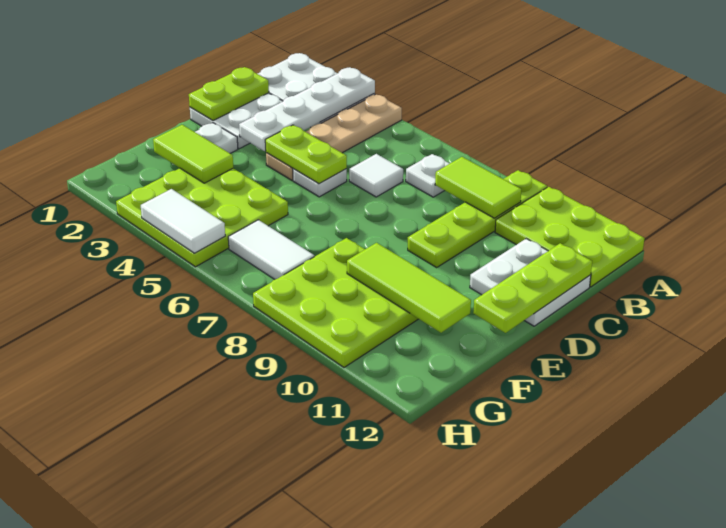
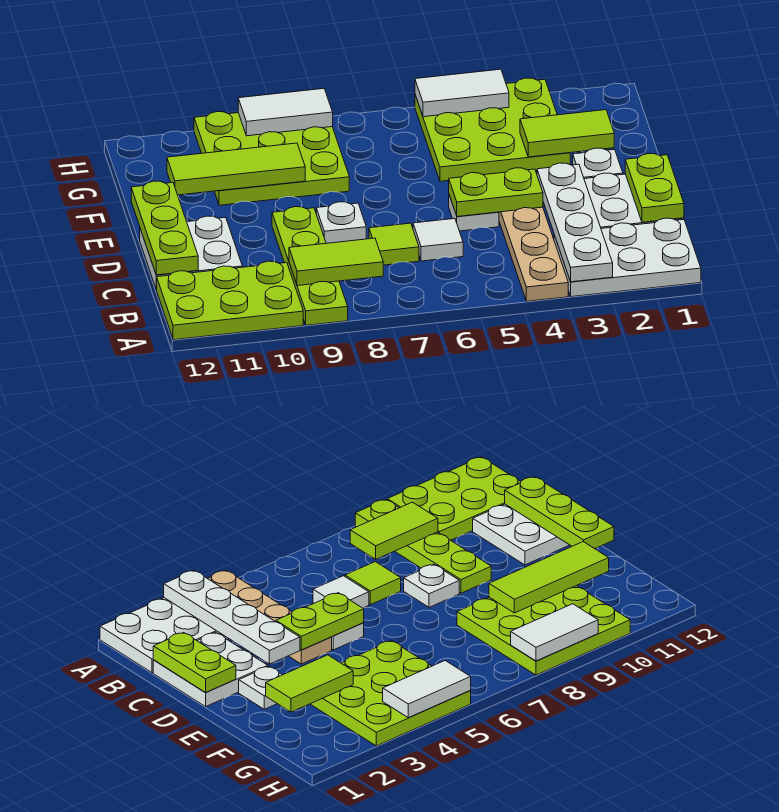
white 1x1 plate [406,154,450,197] -> white 1x1 plate moved to [316,202,366,243]
none -> lime 1x1 tile [369,223,419,265]
white 1x2 tile [228,220,314,280] -> white 1x2 tile moved to [238,89,333,136]

